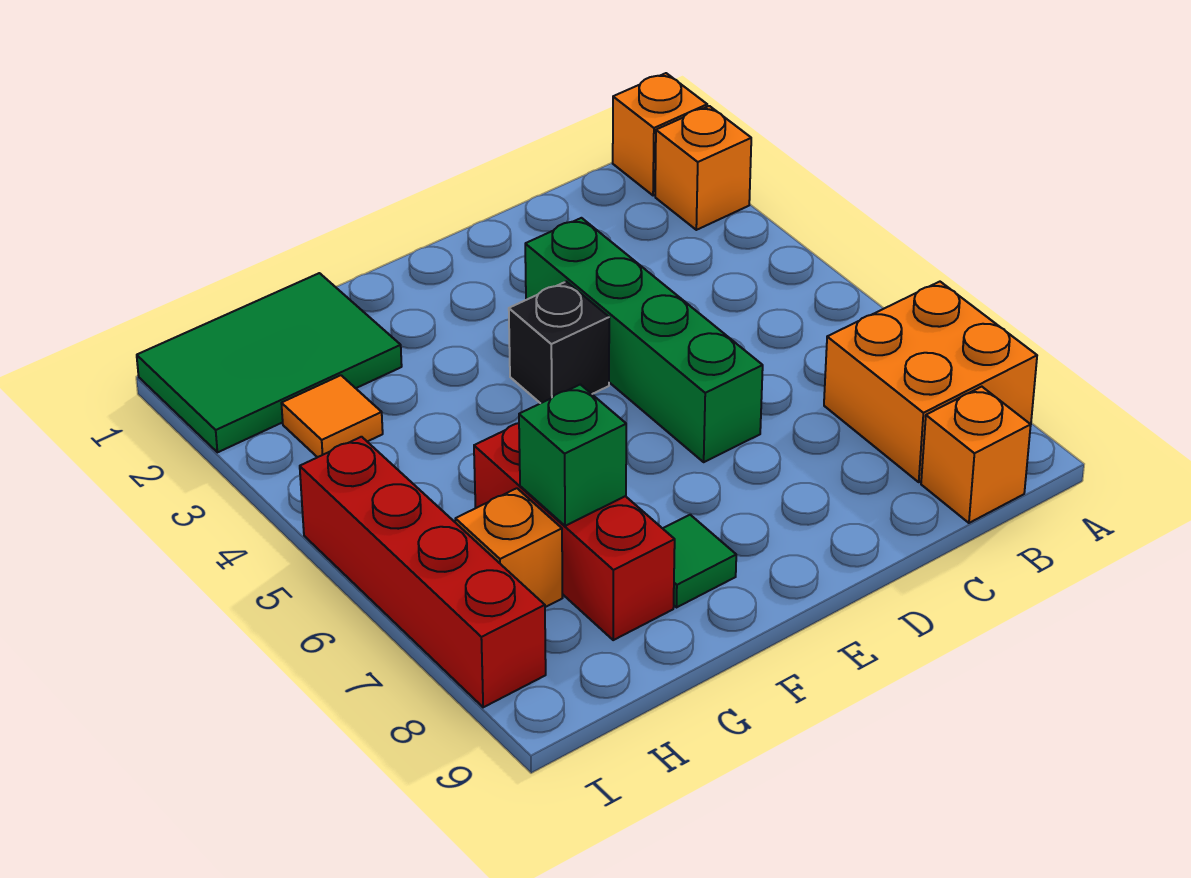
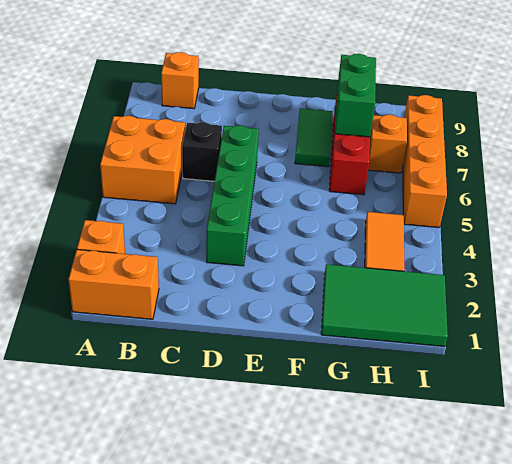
orange 1x1 brick [613,73,707,196] -> orange 1x2 brick [68,250,159,319]
orange 2x2 brick [824,282,1037,482] -> orange 2x2 brick moved to [100,116,185,204]
black 1x1 brick [509,281,609,403] -> black 1x1 brick moved to [182,122,222,181]
green 1x1 tile [663,515,736,608] -> green 1x2 tile [295,108,333,167]
green 1x1 brick [519,384,626,526] -> green 1x2 brick [335,54,376,137]
orange 1x1 tile [281,375,383,457] -> orange 1x2 tile [365,212,404,271]
red 1x4 brick [300,437,546,707] -> orange 1x4 brick [403,95,447,227]

